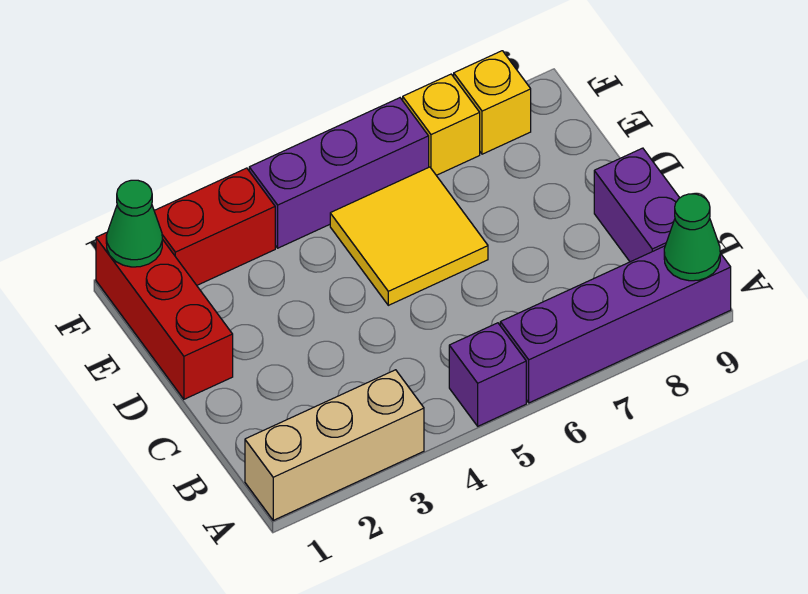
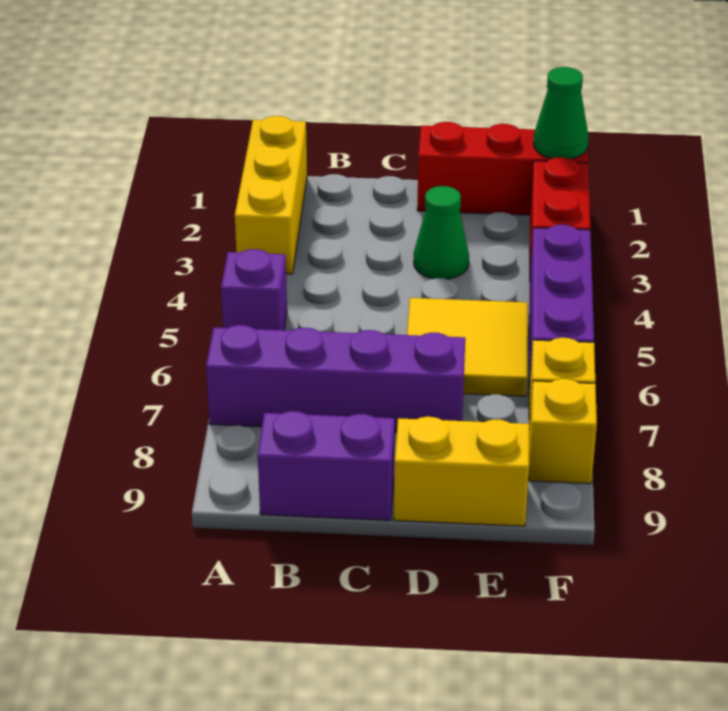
tan 1x3 brick [245,370,424,520] -> yellow 1x3 brick [235,116,307,274]
purple 1x4 brick [500,246,731,403] -> purple 1x4 brick turned to [206,325,465,432]
green 1x1 cone [664,194,720,281] -> green 1x1 cone moved to [414,186,469,279]
none -> yellow 1x2 brick [394,417,529,526]

